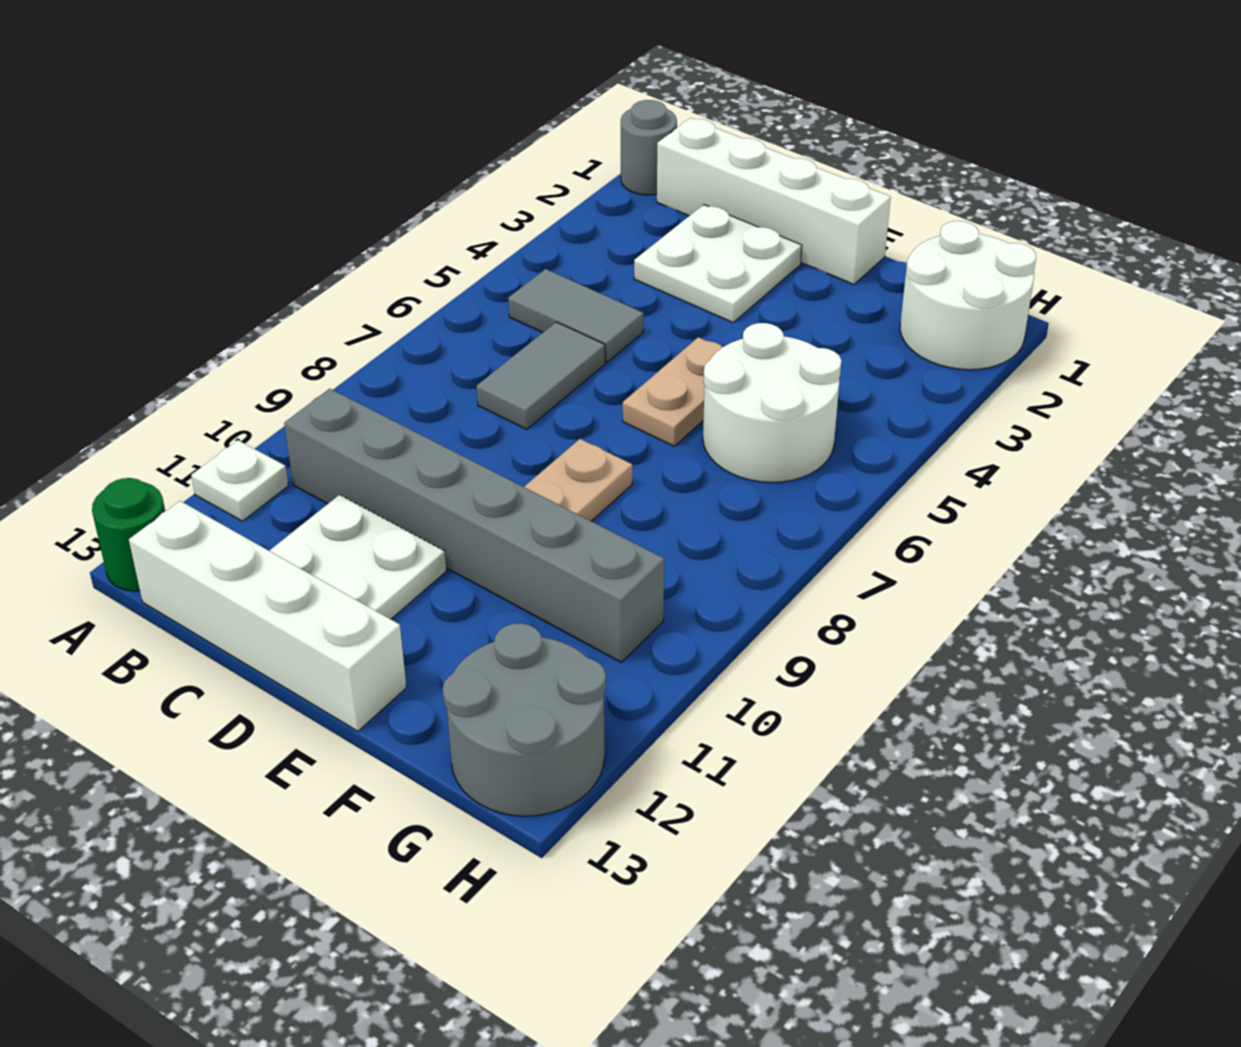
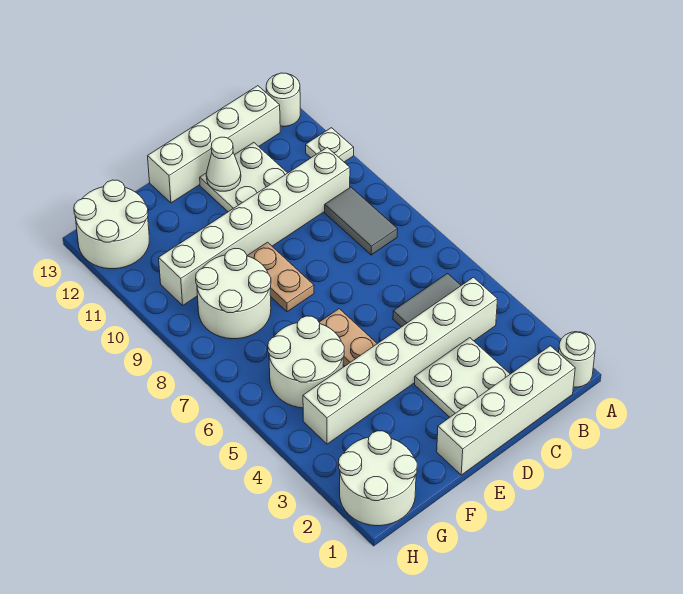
grey 1x1 round brick [621,100,677,195] -> white 1x1 round brick [559,332,595,387]
green 1x1 round brick [92,478,165,591] -> white 1x1 round brick [266,73,300,127]
none -> white 1x6 brick [303,277,497,444]
grey 1x6 brick [284,389,664,662] -> white 1x6 brick [159,147,350,305]
grey 1x2 tile [477,322,605,429] -> grey 1x2 tile moved to [325,187,398,255]
none -> white 1x1 cone [206,137,241,191]
none -> white 2x2 round brick [196,249,271,339]
grey 2x2 round brick [443,623,606,816] -> white 2x2 round brick [74,180,149,269]

